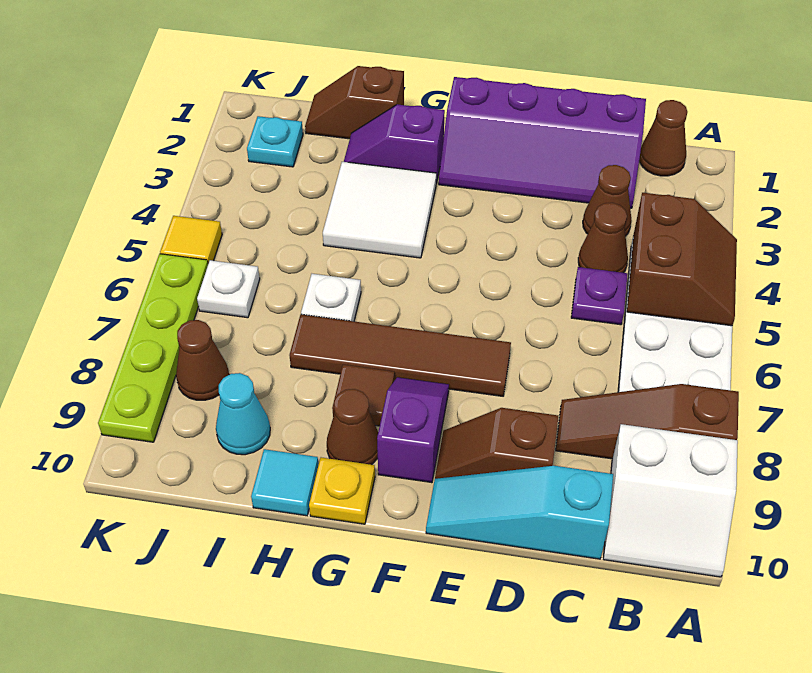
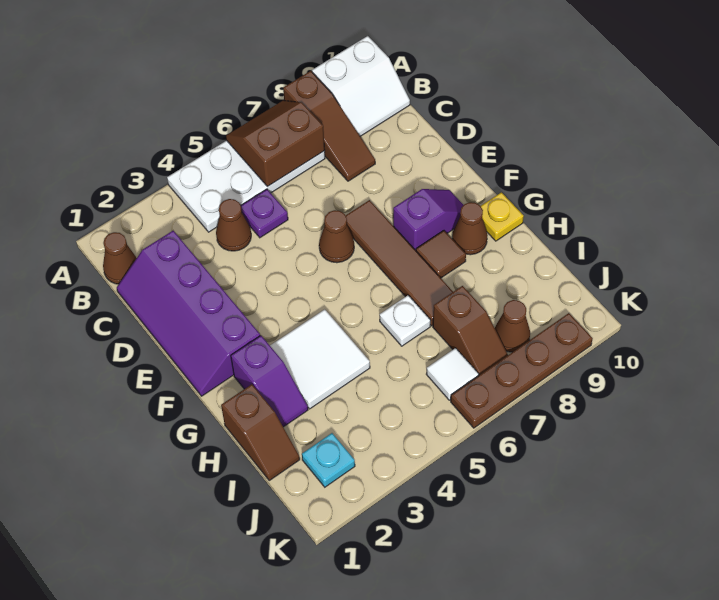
brown 2x2 slope [627,193,737,326] -> brown 2x2 slope moved to [226,101,325,186]
white 2x2 slope [603,424,738,577] -> white 2x2 slope turned to [312,36,410,136]
purple 2x4 slope [439,77,646,208] -> purple 2x4 slope turned to [117,231,260,396]
brown 1x1 cone [583,165,632,236] -> brown 1x1 cone moved to [319,210,354,263]
cyan 1x3 slope [426,466,613,559] -> none
brown 1x2 slope [435,408,558,479] -> brown 1x2 slope moved to [433,286,508,375]
purple 1x2 slope [377,377,449,483] -> purple 1x2 slope turned to [393,189,463,251]
cyan 1x1 tile [251,449,318,516] -> none
cyan 1x1 cone [216,373,270,455] -> none
white 1x1 plate [197,260,260,318] -> white 1x1 tile [426,348,479,400]
yellow 1x1 tile [160,216,222,264] -> none
lime 1x4 plate [98,254,208,442] -> brown 1x4 plate [451,313,593,428]

